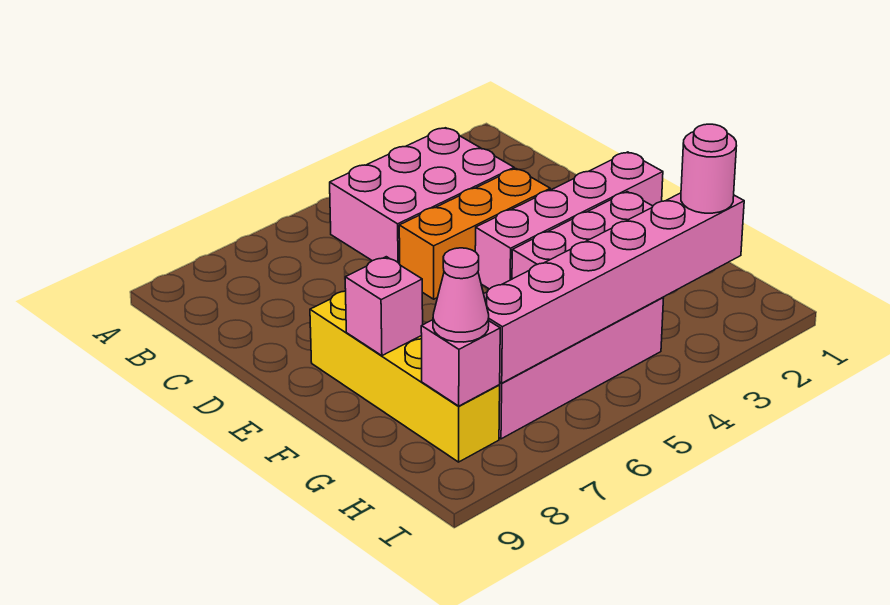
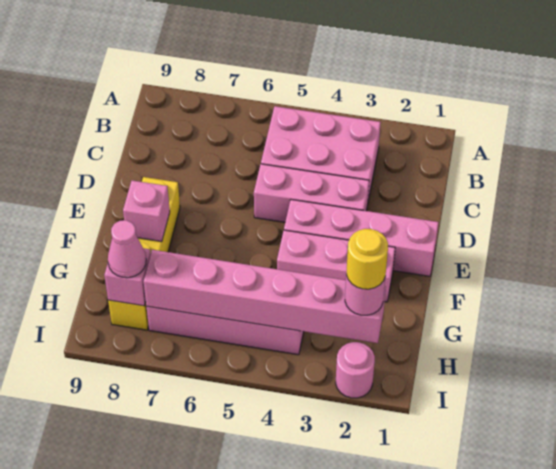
orange 1x3 brick [399,169,550,299] -> pink 1x3 brick [254,164,369,222]
none -> yellow 1x1 round brick [347,229,388,289]
none -> pink 1x1 round brick [336,342,375,398]

